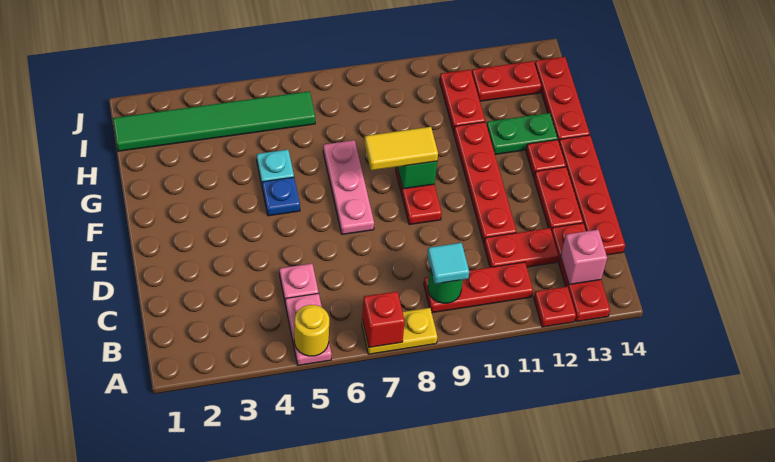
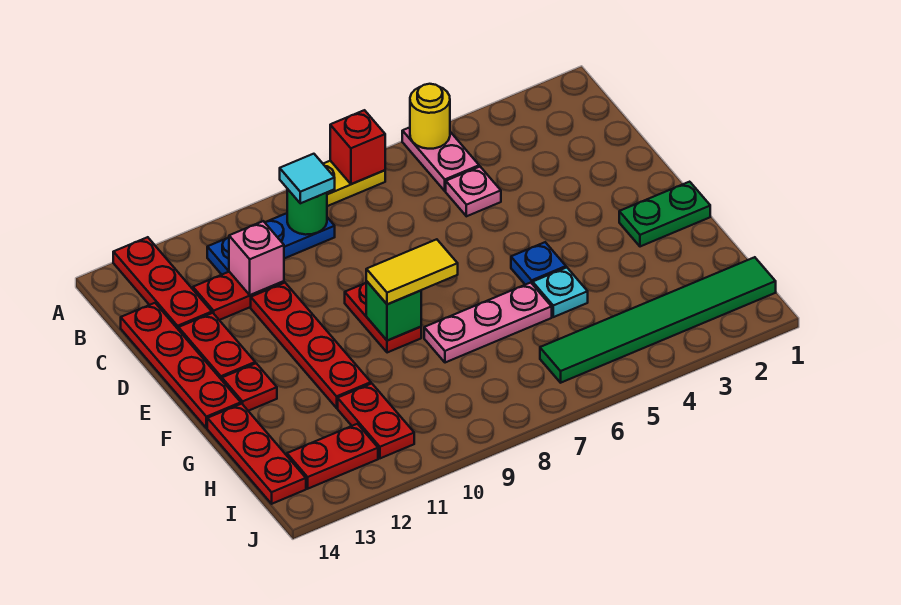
red 1x1 plate [534,287,576,327] -> none
red 1x3 plate [424,262,533,313] -> blue 1x3 plate [207,213,335,275]
pink 1x1 brick [561,230,607,285] -> pink 1x1 brick moved to [229,221,284,295]
pink 1x3 plate [323,140,374,234] -> pink 1x3 plate turned to [424,283,552,363]
green 1x2 plate [487,113,558,154] -> green 1x2 plate moved to [619,182,710,247]

